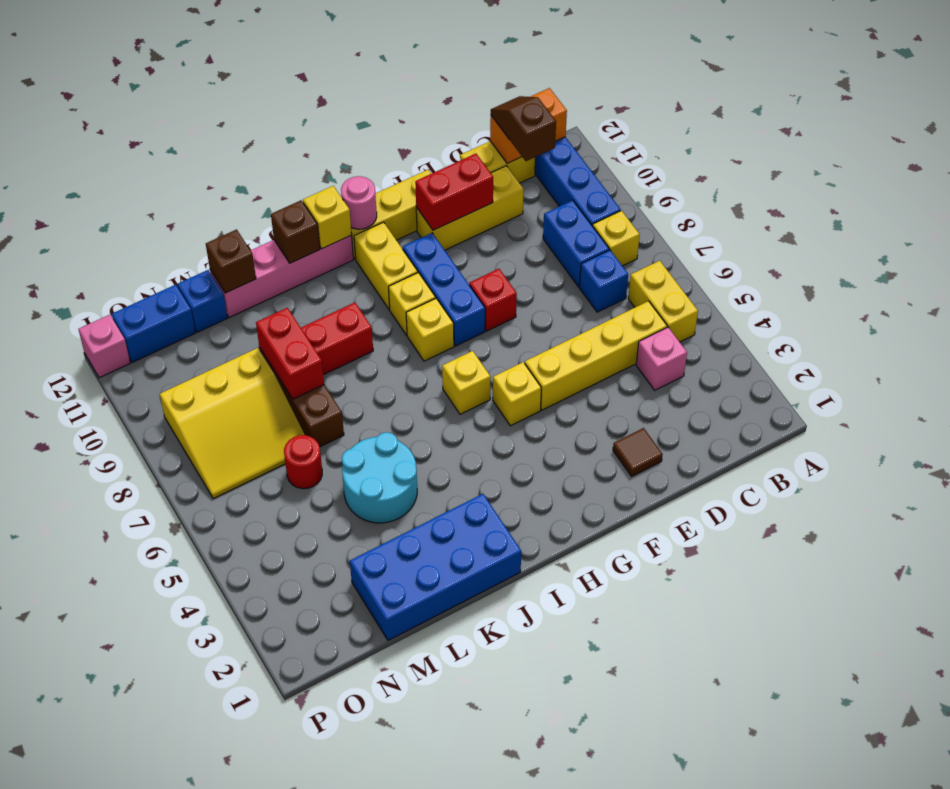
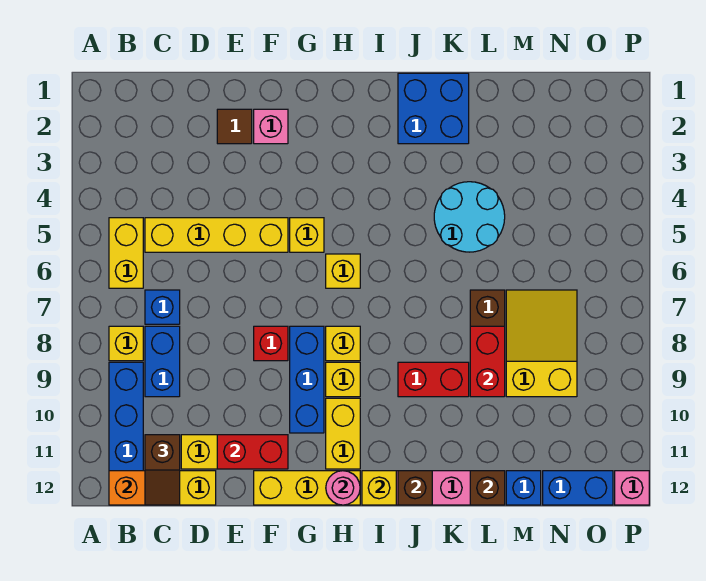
pink 1x1 brick [636,327,687,390] -> pink 1x1 brick moved to [254,109,288,144]
blue 2x4 brick [350,494,521,640] -> blue 2x2 brick [398,73,469,144]
red 1x1 round brick [284,435,322,489] -> none
yellow 3x3 slope [160,348,305,499] -> yellow 2x3 slope [506,290,577,397]

